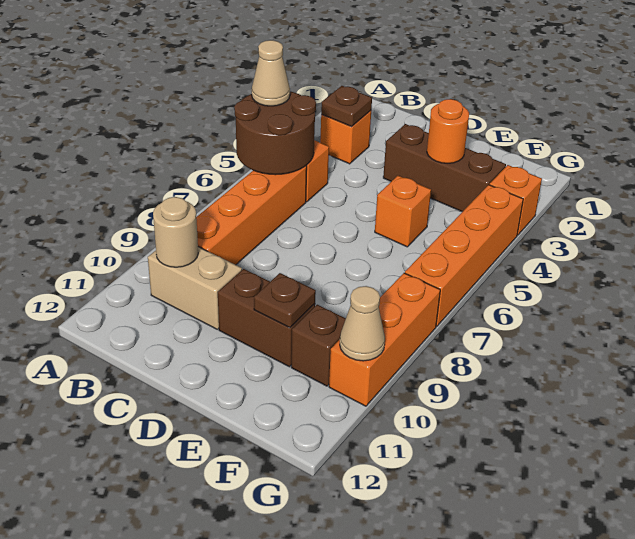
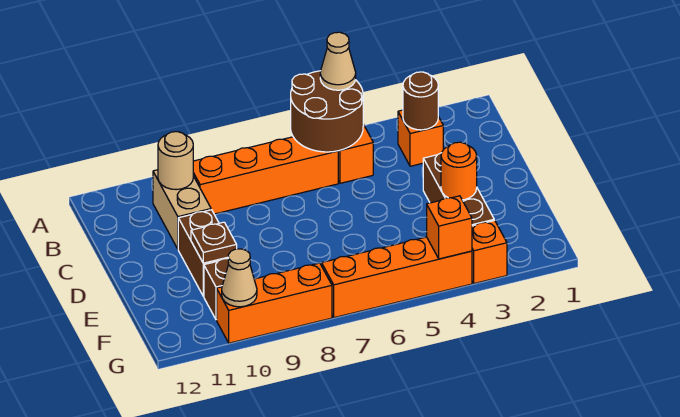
brown 1x1 plate [321,86,372,127] -> brown 1x1 round brick [403,72,438,130]
orange 1x1 brick [375,176,431,247] -> orange 1x1 brick moved to [427,196,472,259]

